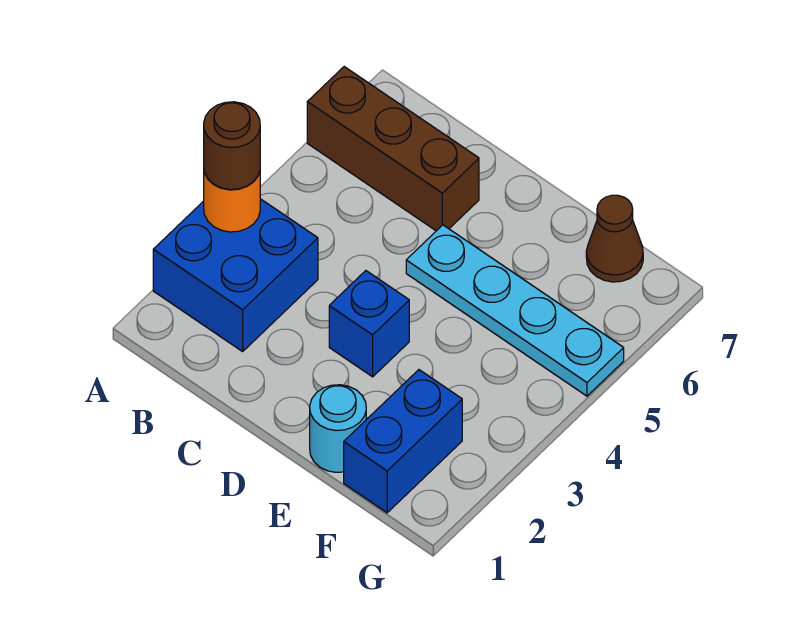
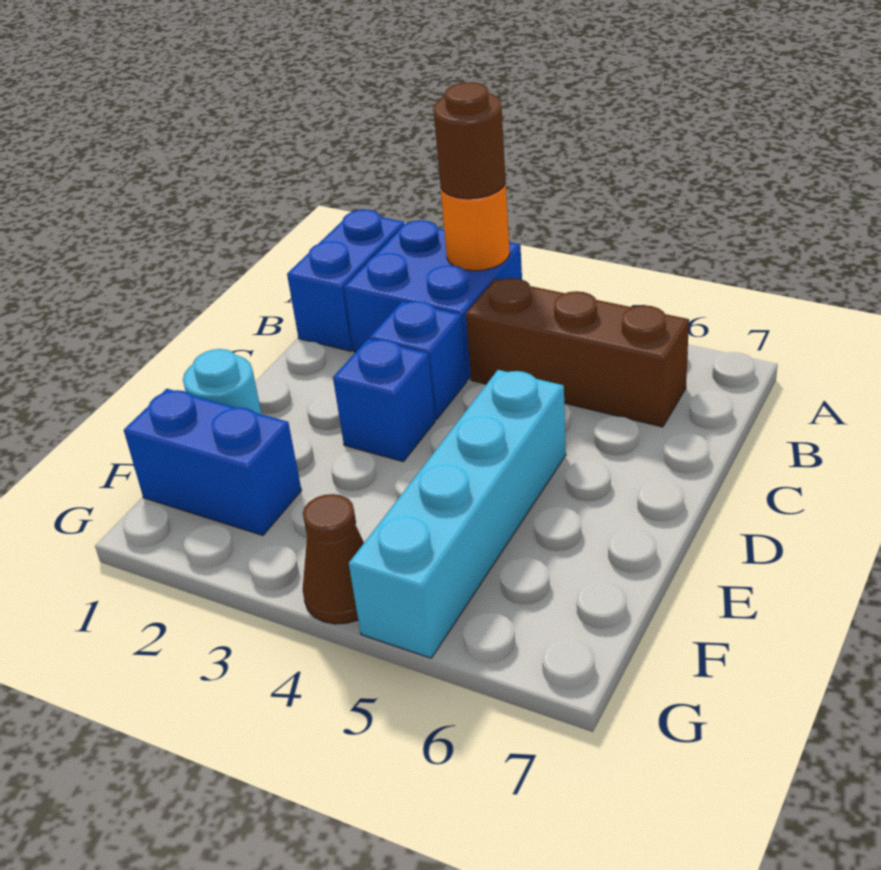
none -> blue 1x2 brick [287,210,405,351]
brown 1x3 brick [307,67,479,231] -> brown 1x3 brick turned to [466,278,689,427]
none -> blue 1x1 brick [370,301,467,419]
cyan 1x4 plate [406,225,624,396] -> cyan 1x4 brick [349,370,566,658]
brown 1x1 cone [586,195,643,282] -> brown 1x1 cone moved to [303,494,364,624]

